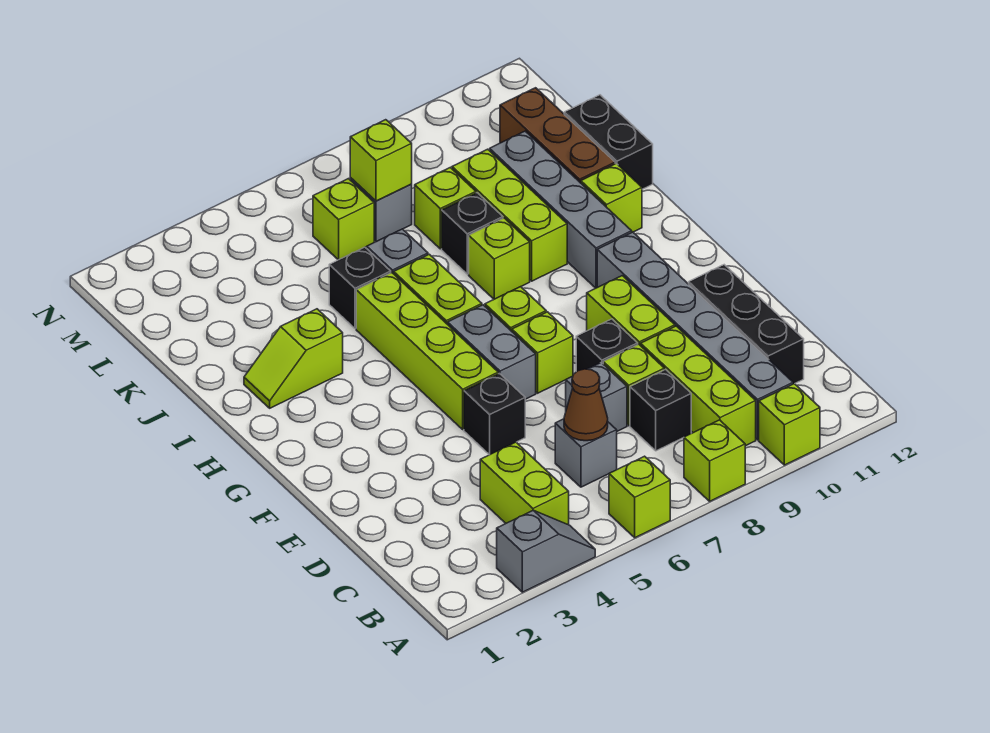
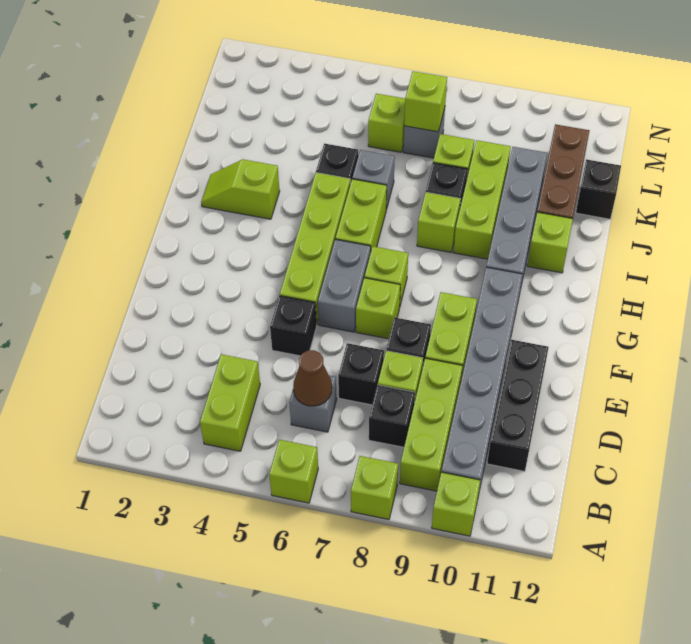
grey 1x2 slope [497,510,595,592] -> none
grey 1x1 brick [566,362,627,431] -> black 1x1 brick [338,343,384,405]
black 1x2 brick [564,95,653,189] -> black 1x1 brick [576,159,621,219]

